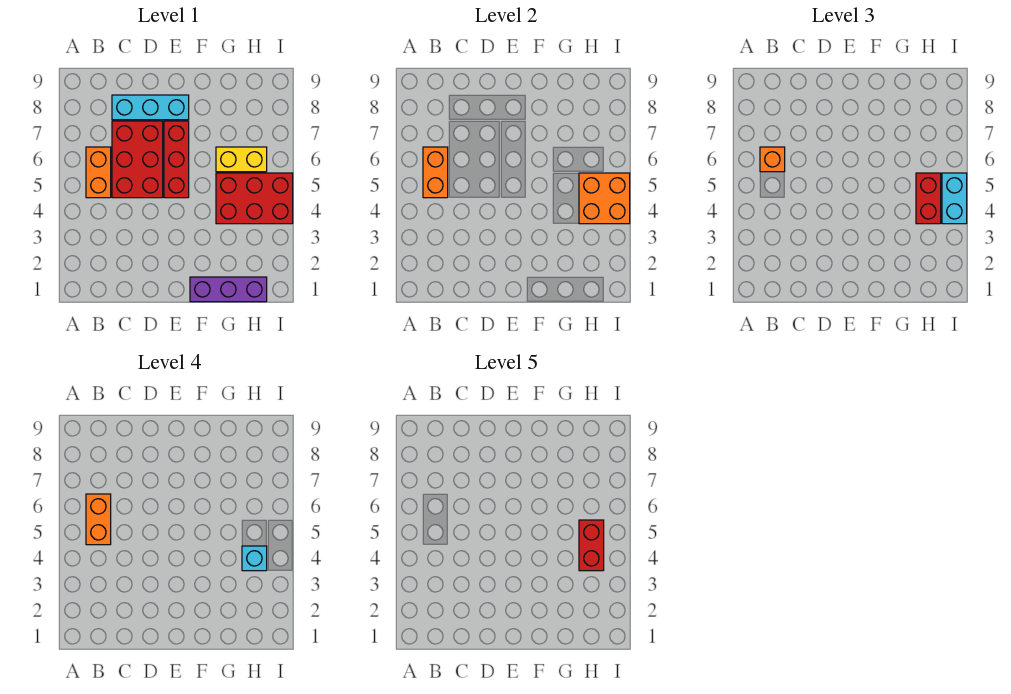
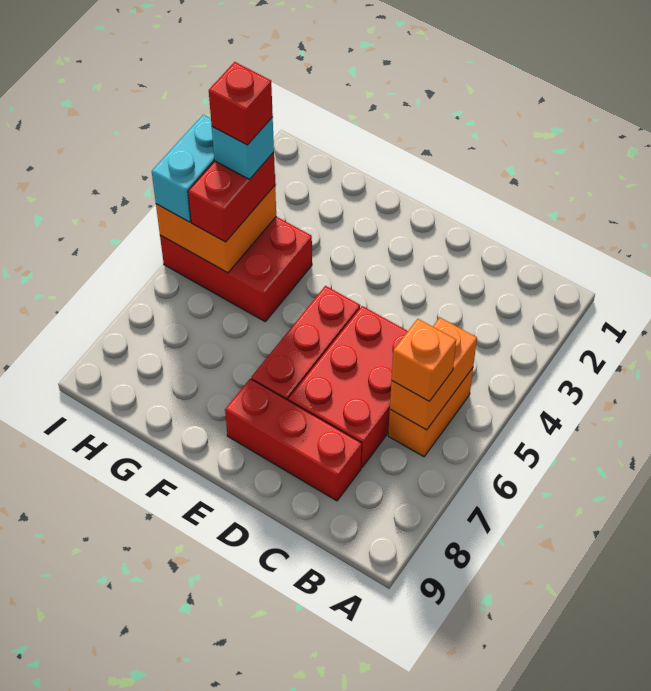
orange 1x2 brick [86,494,111,545] -> none
cyan 1x3 brick [112,95,189,120] -> red 1x3 brick [225,379,362,501]
purple 1x3 brick [190,277,267,302] -> none
yellow 1x2 brick [216,147,267,172] -> none
red 1x2 brick [579,520,604,571] -> red 1x1 brick [209,62,273,145]

